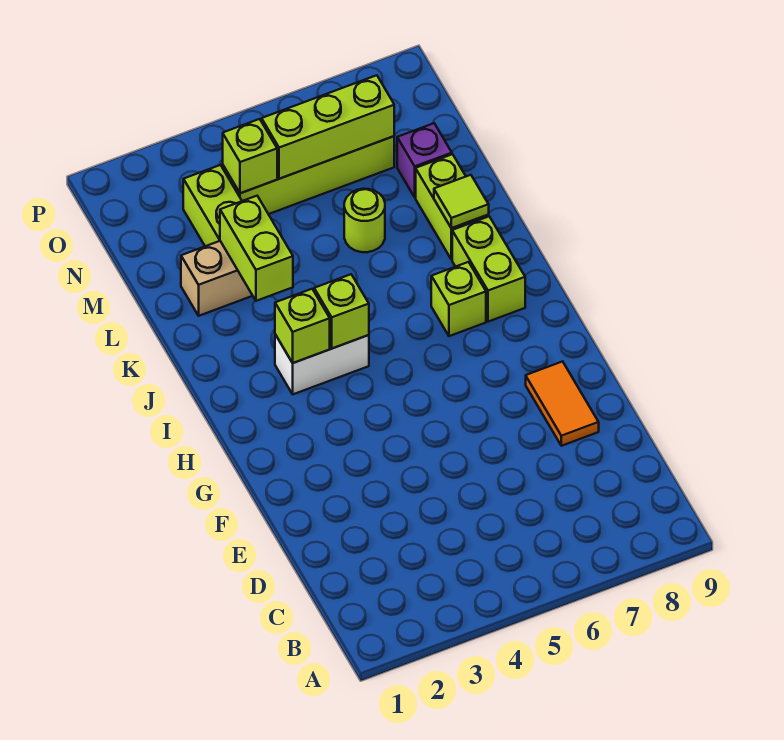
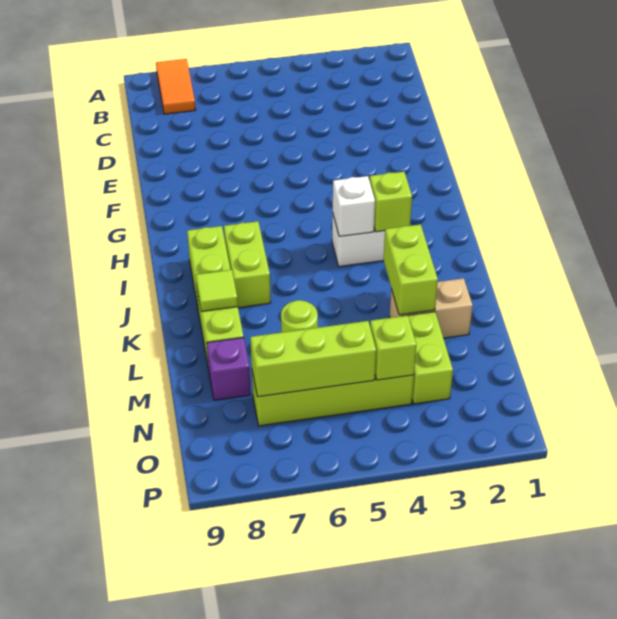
orange 1x2 tile [526,361,599,446] -> orange 1x2 tile moved to [156,59,196,114]
lime 1x1 brick [314,274,369,348] -> white 1x1 brick [333,176,375,236]
lime 1x1 brick [431,262,486,336] -> lime 1x2 brick [224,221,271,308]

